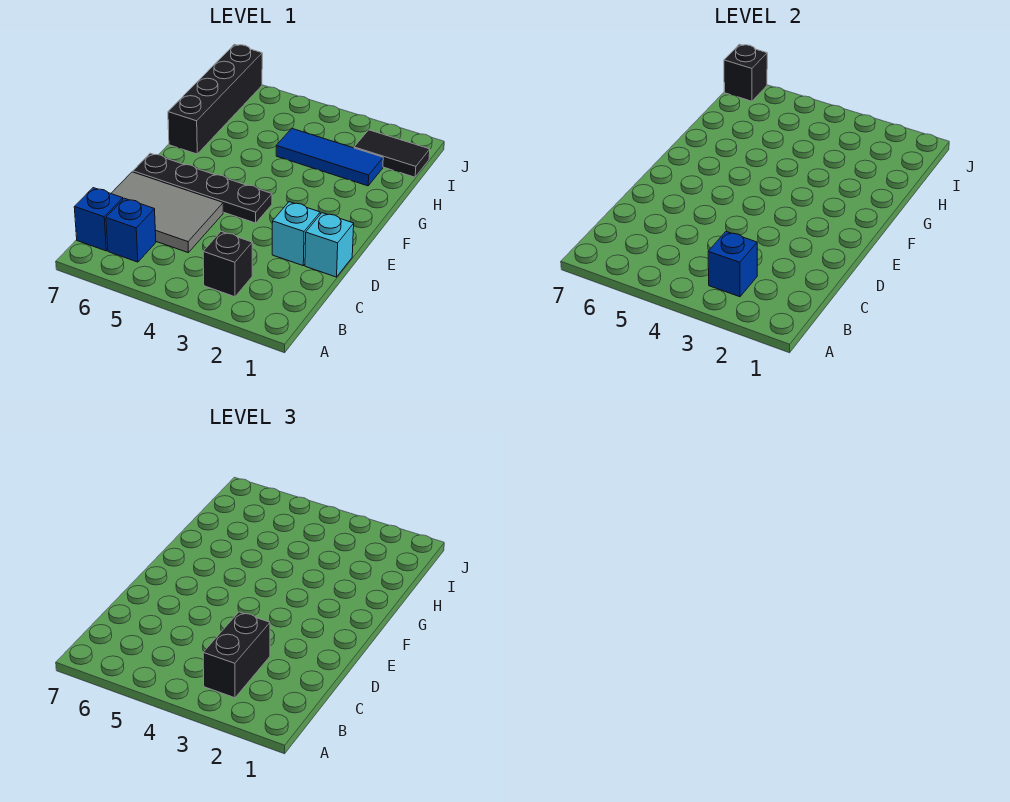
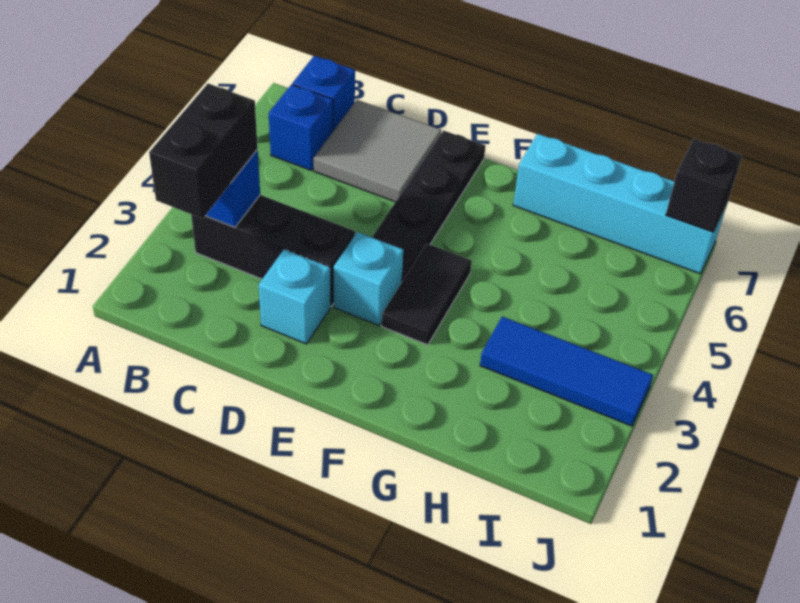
black 1x1 brick [203,232,252,297] -> black 1x3 brick [191,195,355,306]
black 1x2 brick [203,612,270,698] -> black 1x2 brick turned to [149,84,258,218]
grey 2x3 tile [111,172,223,252] -> grey 2x2 tile [314,100,441,202]
cyan 1x1 brick [305,213,354,277] -> cyan 1x1 brick moved to [334,232,403,325]
black 1x4 brick [168,44,262,154] -> cyan 1x4 brick [513,134,728,274]
blue 1x3 tile [276,128,383,186] -> blue 1x3 tile turned to [480,316,653,426]
black 1x2 tile [354,130,430,177] -> black 1x2 tile moved to [382,243,472,345]

